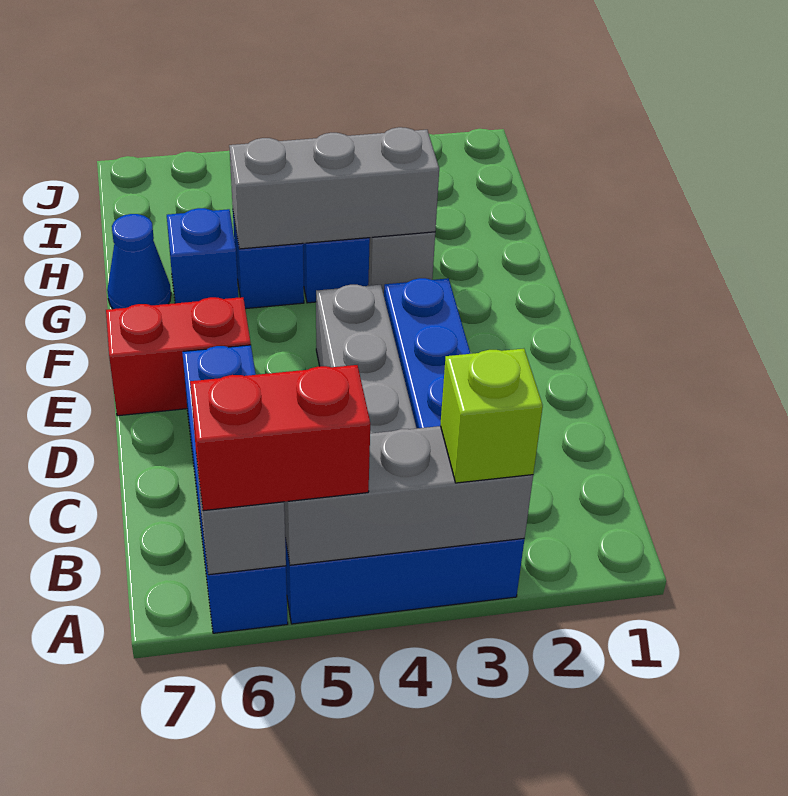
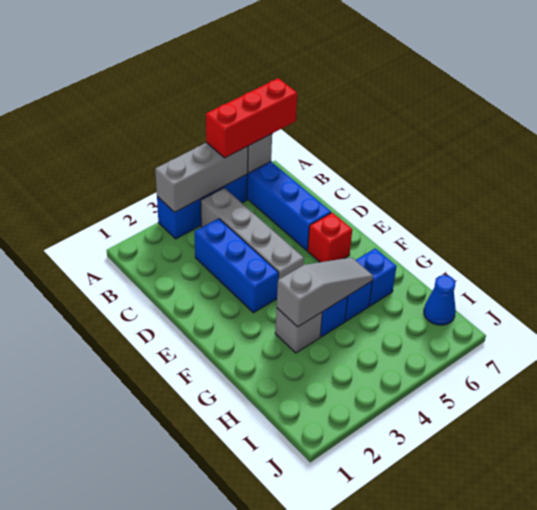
lime 1x1 brick [440,349,543,483] -> none
red 1x2 brick [190,365,370,511] -> red 1x3 brick [206,78,297,158]
red 1x2 brick [106,297,251,416] -> red 1x1 brick [308,213,352,262]
grey 1x3 brick [229,127,439,249] -> grey 1x3 slope [277,257,373,327]
blue 1x1 cone [107,214,171,309] -> blue 1x1 cone moved to [424,275,456,325]

